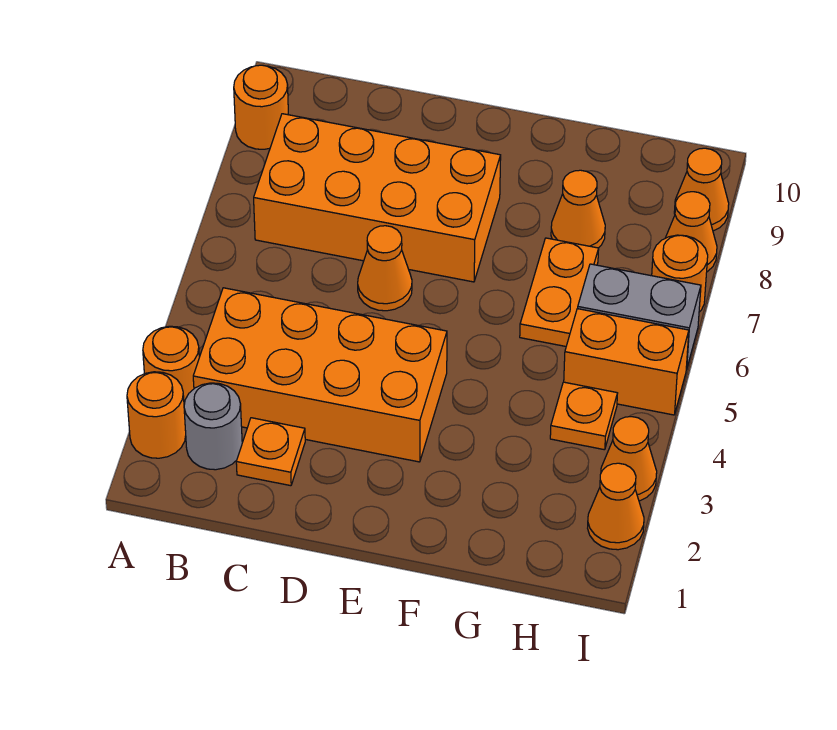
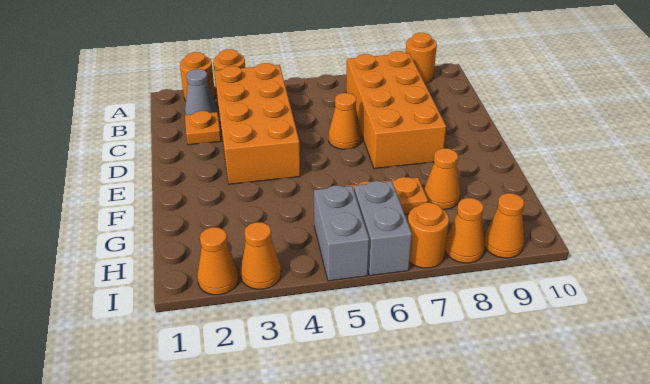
grey 1x1 round brick [184,383,242,470] -> grey 1x1 cone [185,69,217,115]
orange 1x1 plate [550,382,618,450] -> none
orange 1x2 brick [564,309,689,415] -> grey 1x2 brick [314,185,369,281]

